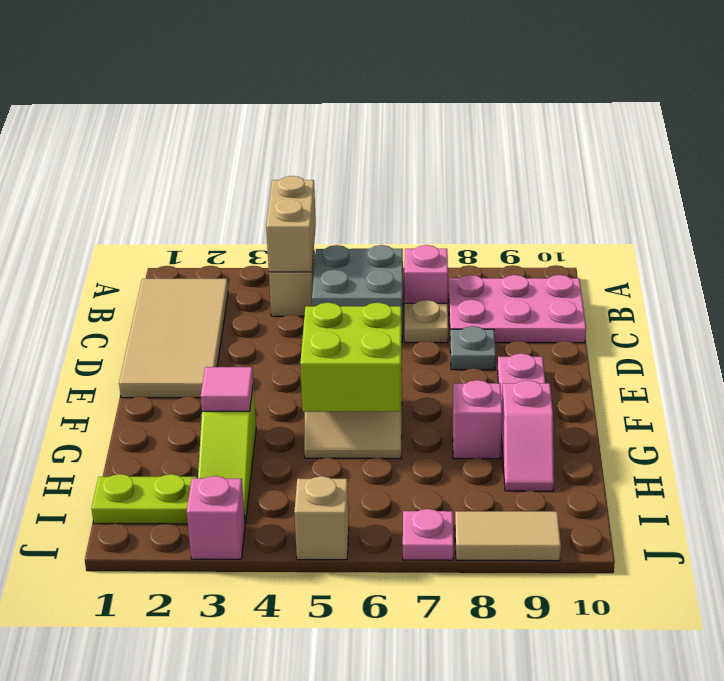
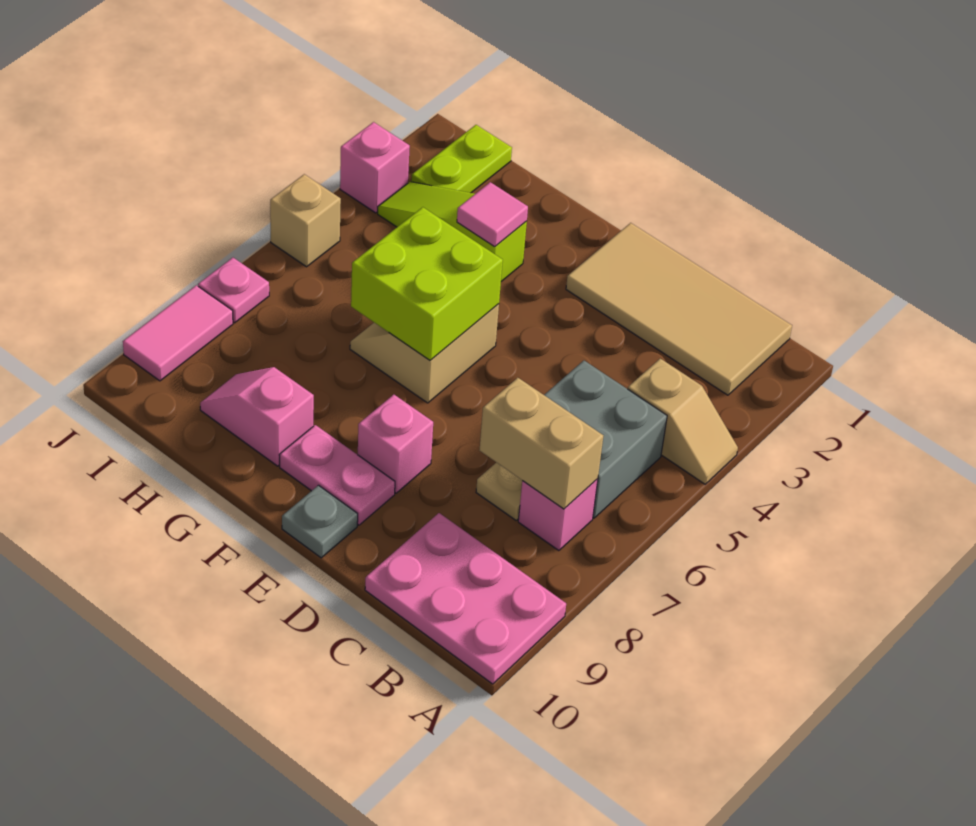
tan 1x2 brick [266,176,316,272] -> tan 1x2 brick moved to [479,378,603,509]
pink 2x3 plate [449,275,586,343] -> pink 2x3 plate turned to [365,513,566,684]
grey 1x1 plate [450,326,496,370] -> grey 1x1 plate moved to [282,485,358,558]
pink 1x1 brick [453,380,502,459] -> pink 1x1 brick moved to [358,395,433,493]
tan 1x2 tile [455,511,561,561] -> pink 1x2 tile [123,285,233,381]

